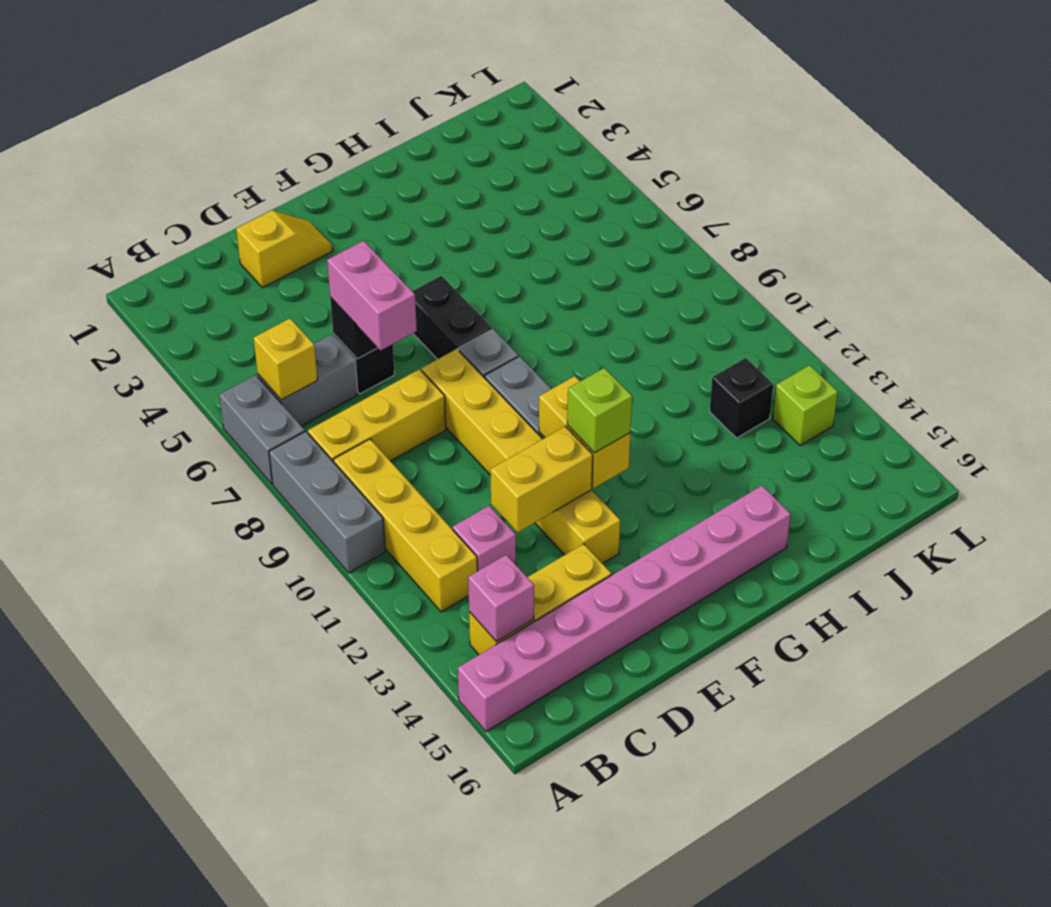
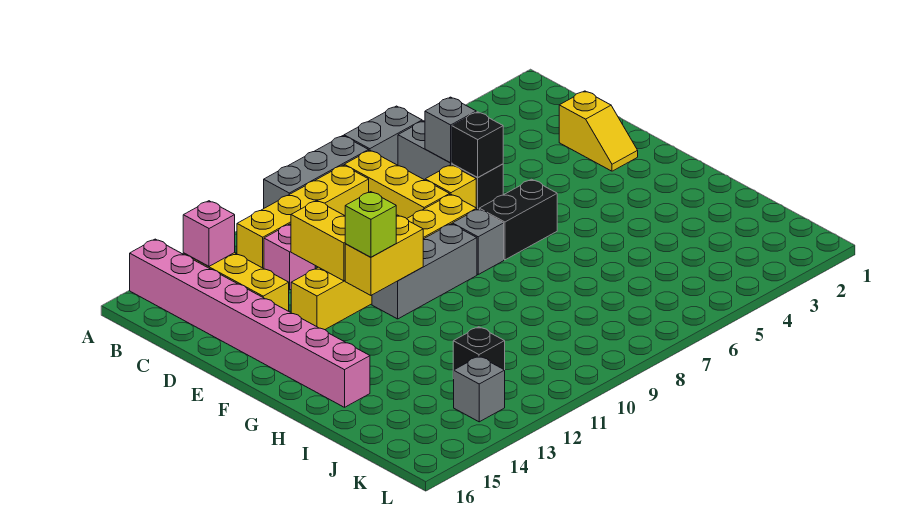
yellow 1x1 brick [254,318,318,400] -> yellow 1x1 brick moved to [425,165,476,208]
none -> grey 1x1 brick [425,97,476,163]
pink 1x2 brick [327,241,417,350] -> none
lime 1x1 brick [773,365,838,445] -> grey 1x1 brick [454,356,505,422]

